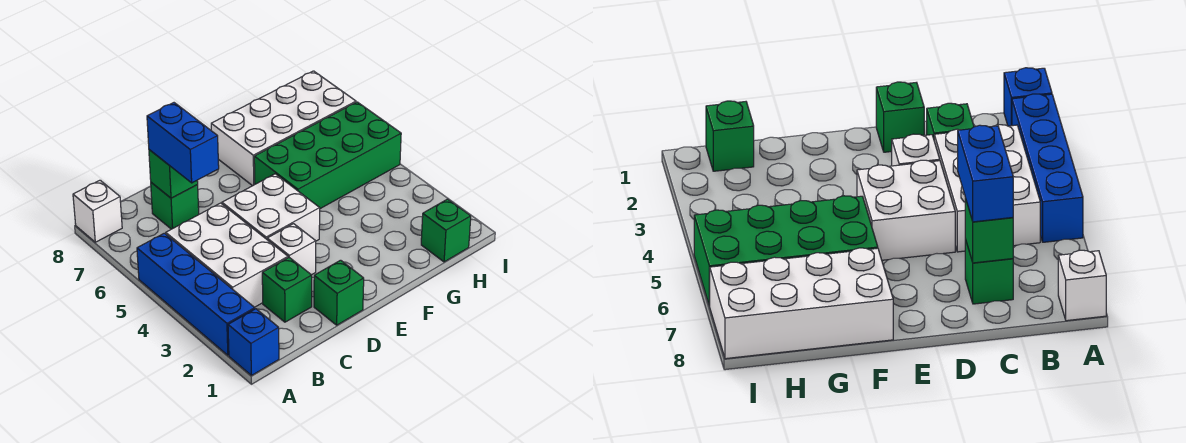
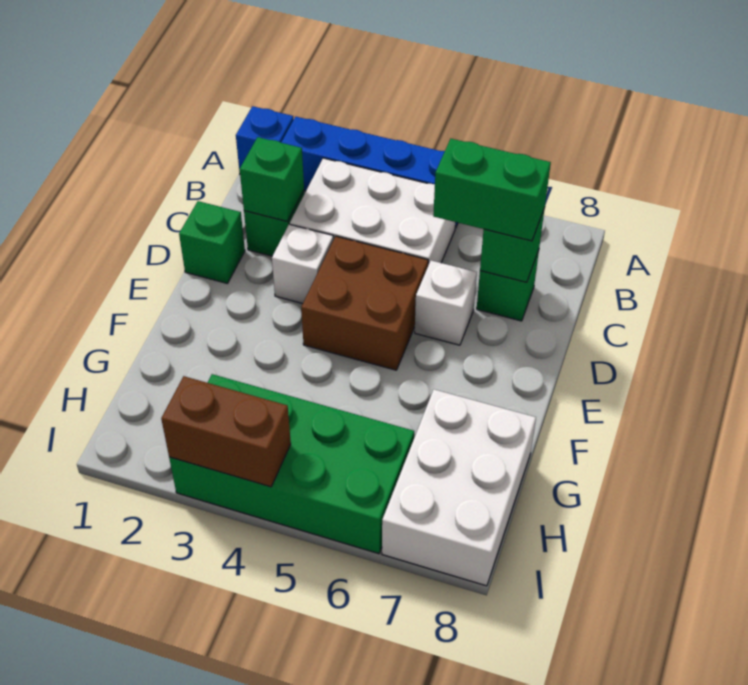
white 1x1 brick [73,180,122,242] -> white 1x1 brick moved to [415,261,477,345]
blue 1x2 brick [147,103,219,183] -> green 1x2 brick [433,139,551,241]
white 2x2 brick [222,174,320,241] -> brown 2x2 brick [301,236,428,370]
green 2x4 brick [254,102,401,209] -> green 2x4 brick turned to [169,374,414,554]
white 2x4 brick [211,71,356,186] -> white 2x3 brick [382,389,536,586]
green 1x1 brick [421,199,471,262] -> green 1x1 brick moved to [240,137,304,222]
none -> brown 1x2 brick [161,376,291,487]

